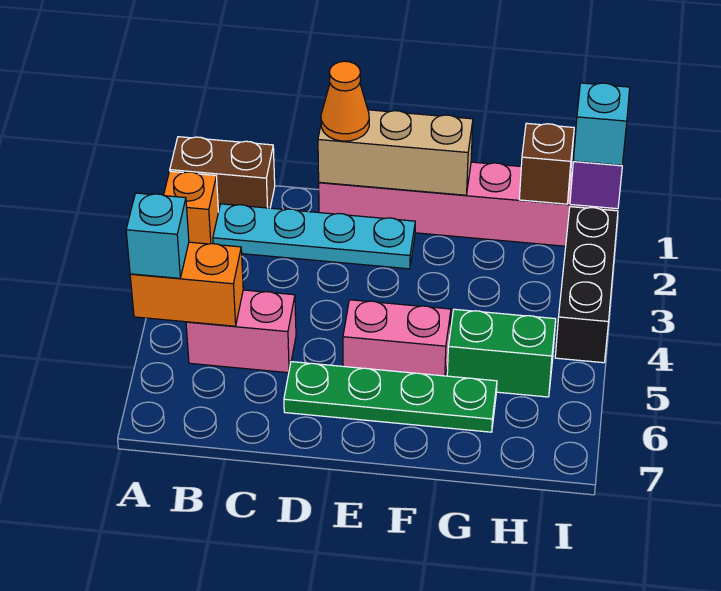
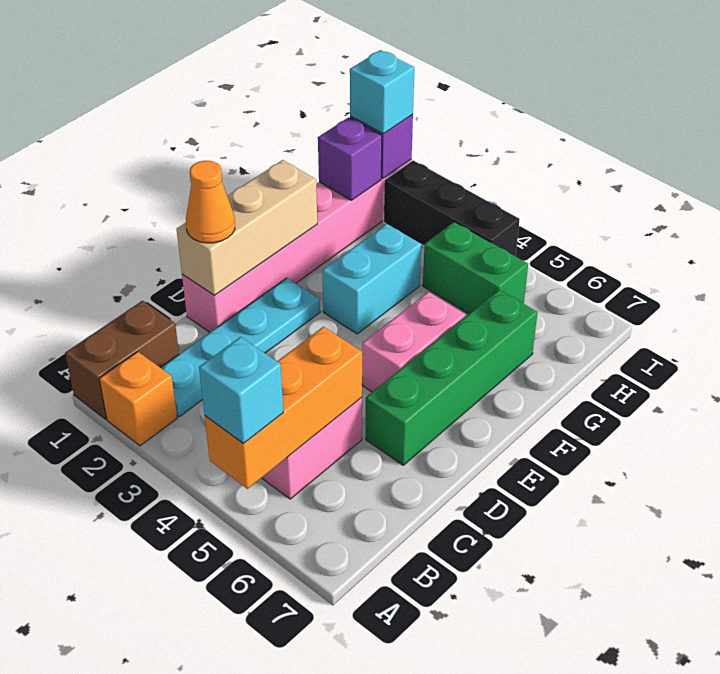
orange 1x2 brick [130,242,243,326] -> orange 1x3 brick [205,327,362,489]
green 1x4 plate [284,362,497,432] -> green 1x4 brick [366,290,538,465]
none -> cyan 1x2 brick [322,224,421,334]
green 1x2 brick [447,309,556,397] -> green 1x2 brick turned to [423,222,528,314]
brown 1x1 brick [519,123,574,204] -> purple 1x1 brick [318,117,382,200]

